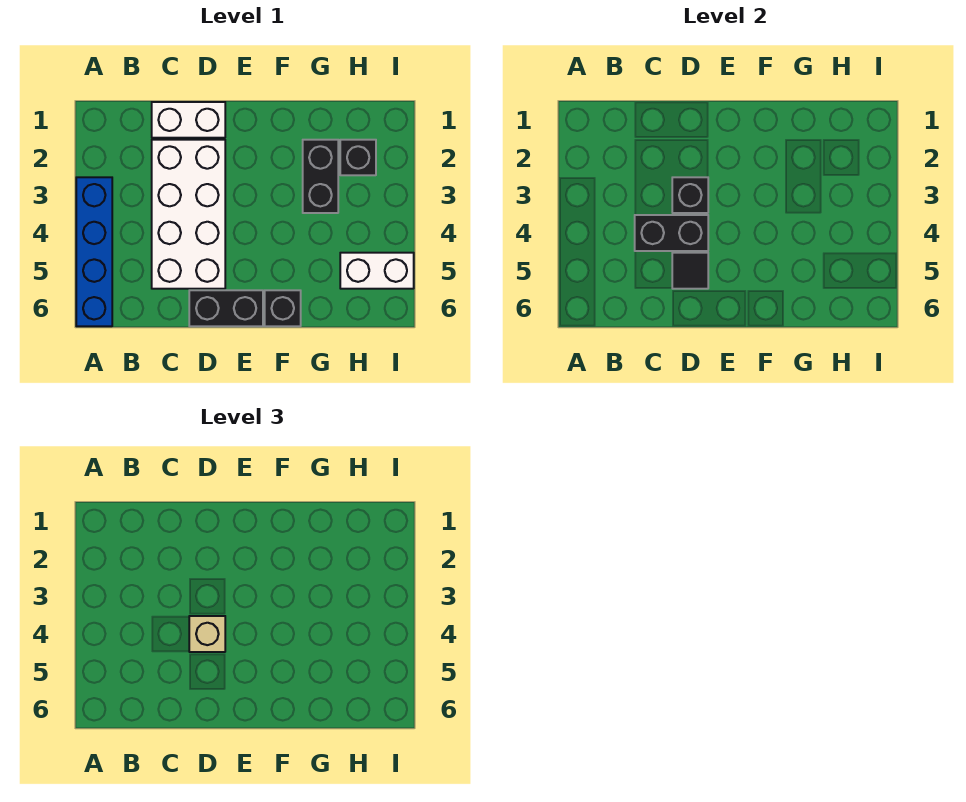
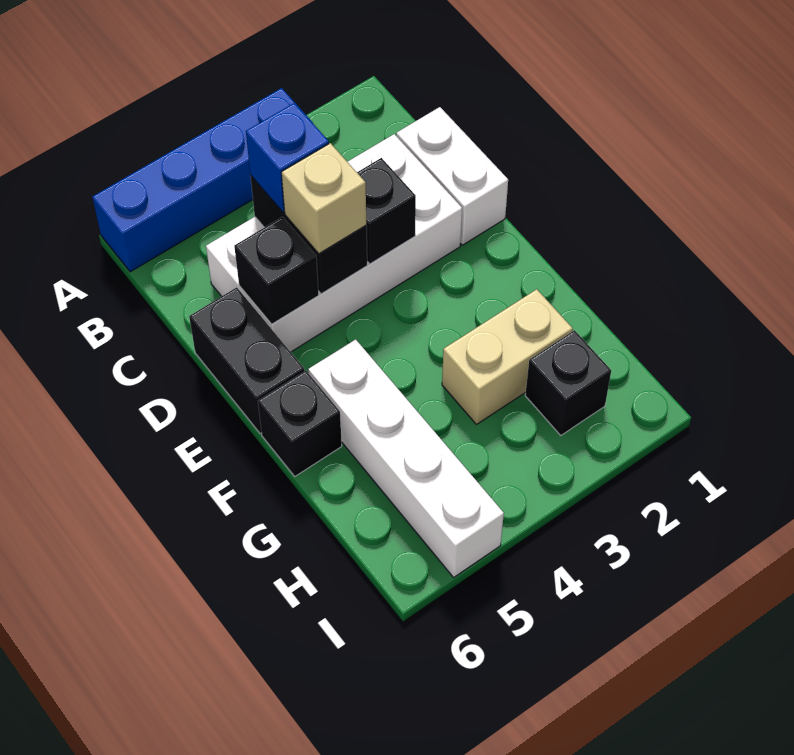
none -> blue 1x1 brick [246,103,329,213]
black 1x1 tile [672,253,708,289] -> black 1x1 brick [234,217,319,324]
black 1x2 brick [303,140,338,213] -> tan 1x2 brick [442,289,573,424]
white 1x2 brick [340,253,414,289] -> white 1x4 brick [308,339,504,577]

